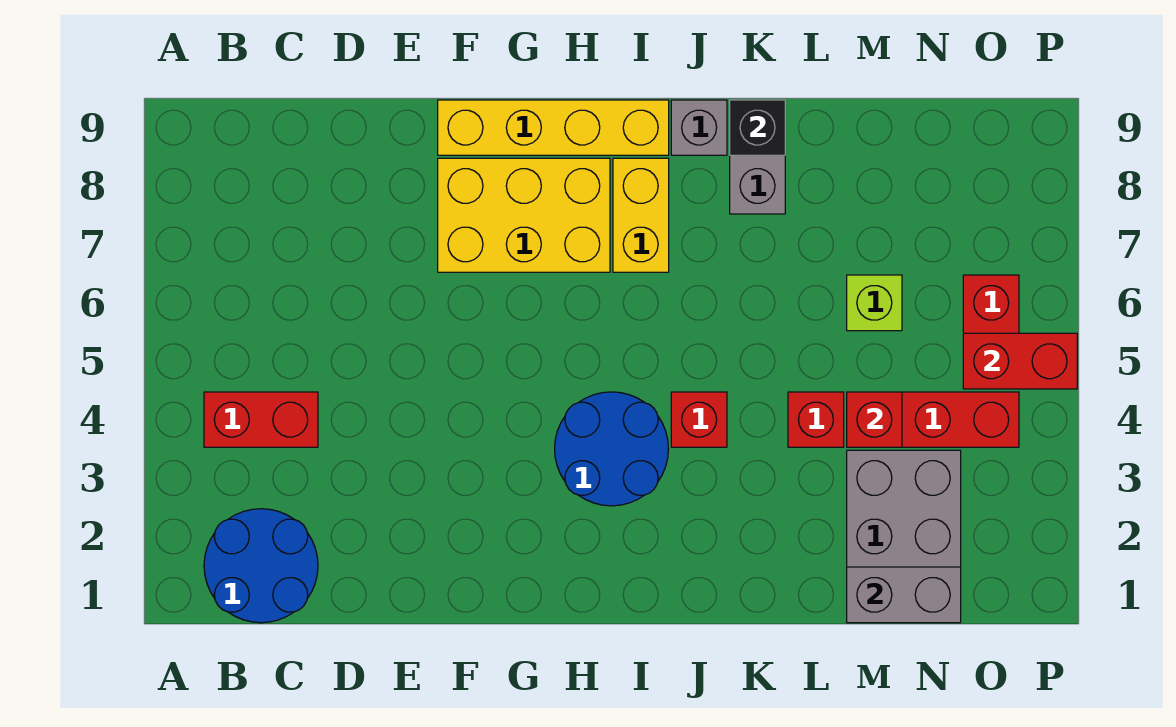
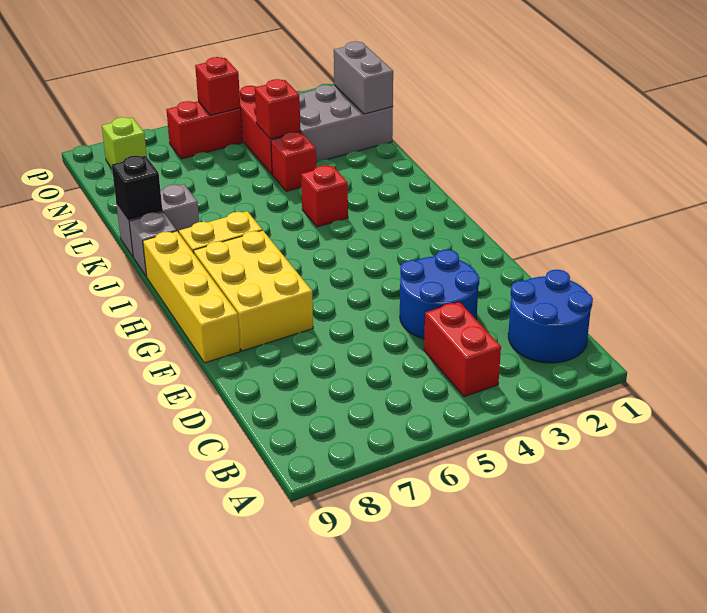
blue 2x2 round brick [555,392,668,506] -> blue 2x2 round brick moved to [400,250,479,339]
lime 1x1 brick [847,275,902,331] -> lime 1x1 brick moved to [102,117,147,168]
red 1x2 brick [963,333,1077,389] -> red 1x1 brick [195,57,240,115]

